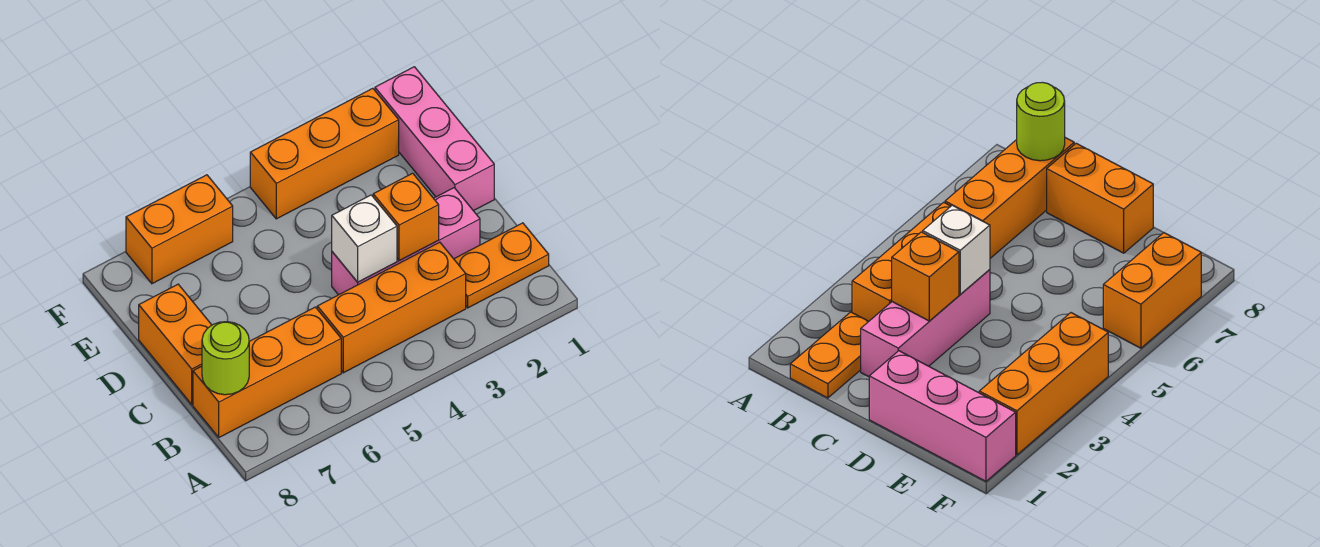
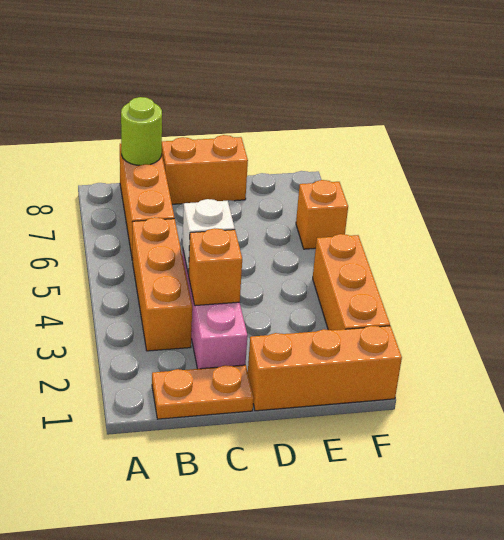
orange 1x2 plate [454,223,549,308] -> orange 1x2 plate turned to [152,365,254,419]
pink 1x3 brick [375,67,494,211] -> orange 1x3 brick [248,326,402,411]
orange 1x2 brick [126,175,233,284] -> orange 1x1 brick [296,180,348,249]

